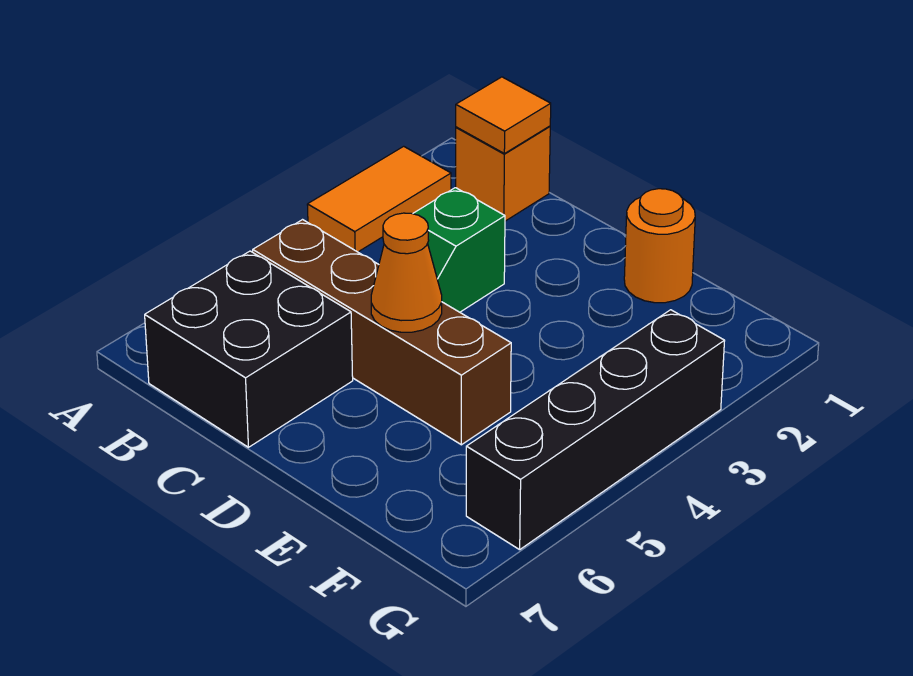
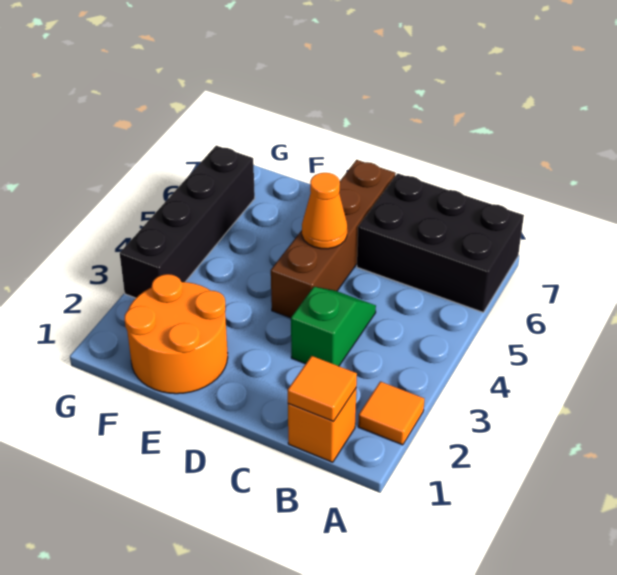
orange 1x2 tile [307,146,451,252] -> orange 1x1 tile [358,381,424,445]
brown 1x4 brick [253,220,511,445] -> brown 1x4 brick turned to [271,160,396,318]
black 2x2 brick [145,251,353,447] -> black 2x3 brick [357,173,524,313]
orange 1x1 round brick [624,189,695,303] -> orange 2x2 round brick [125,274,228,394]

